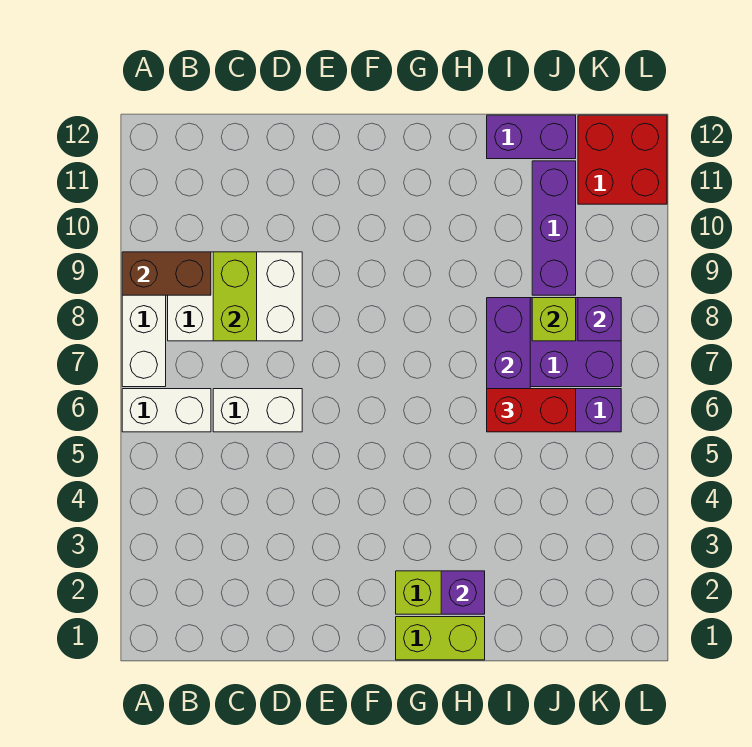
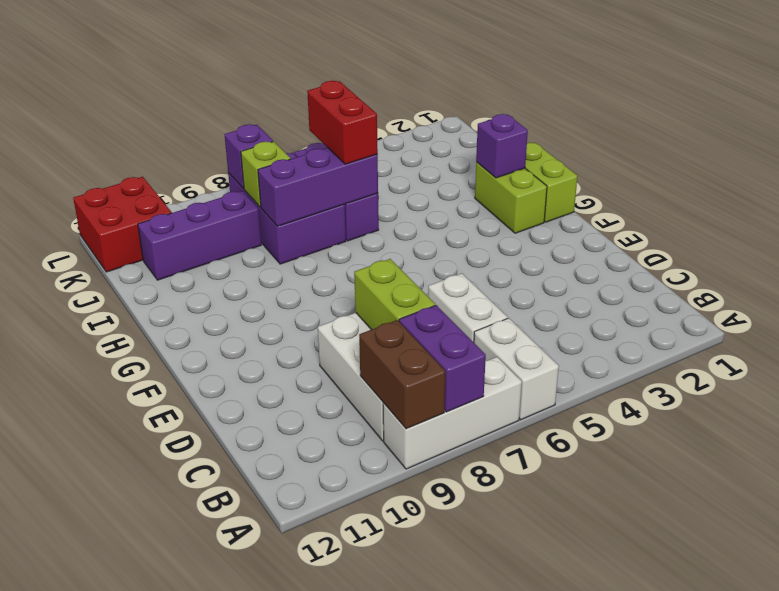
lime 1x2 brick [213,252,257,341] -> lime 1x2 brick turned to [354,259,435,330]
purple 1x2 brick [487,115,576,159] -> purple 1x2 brick moved to [399,305,486,412]

